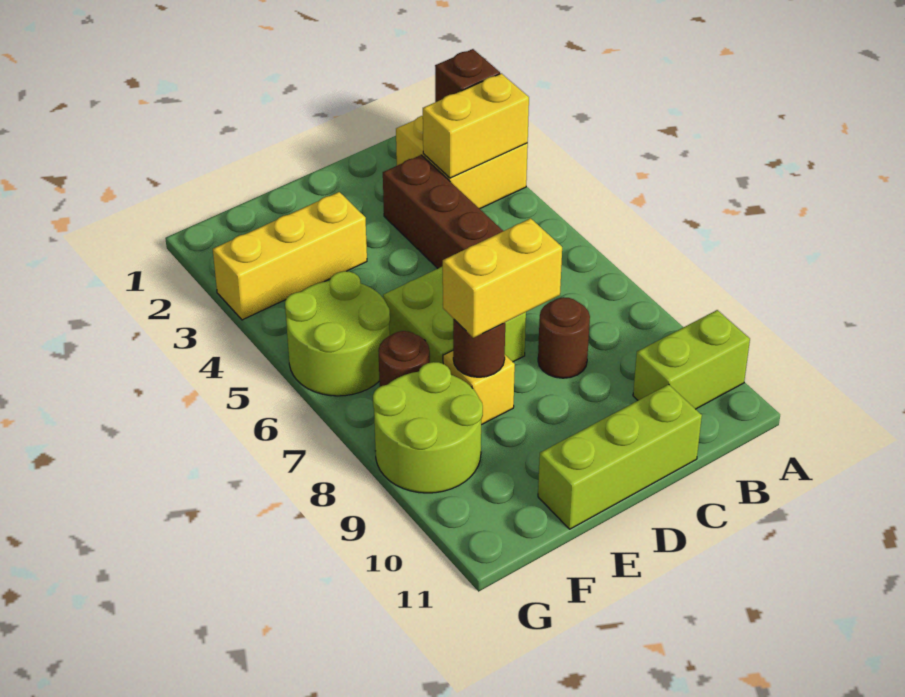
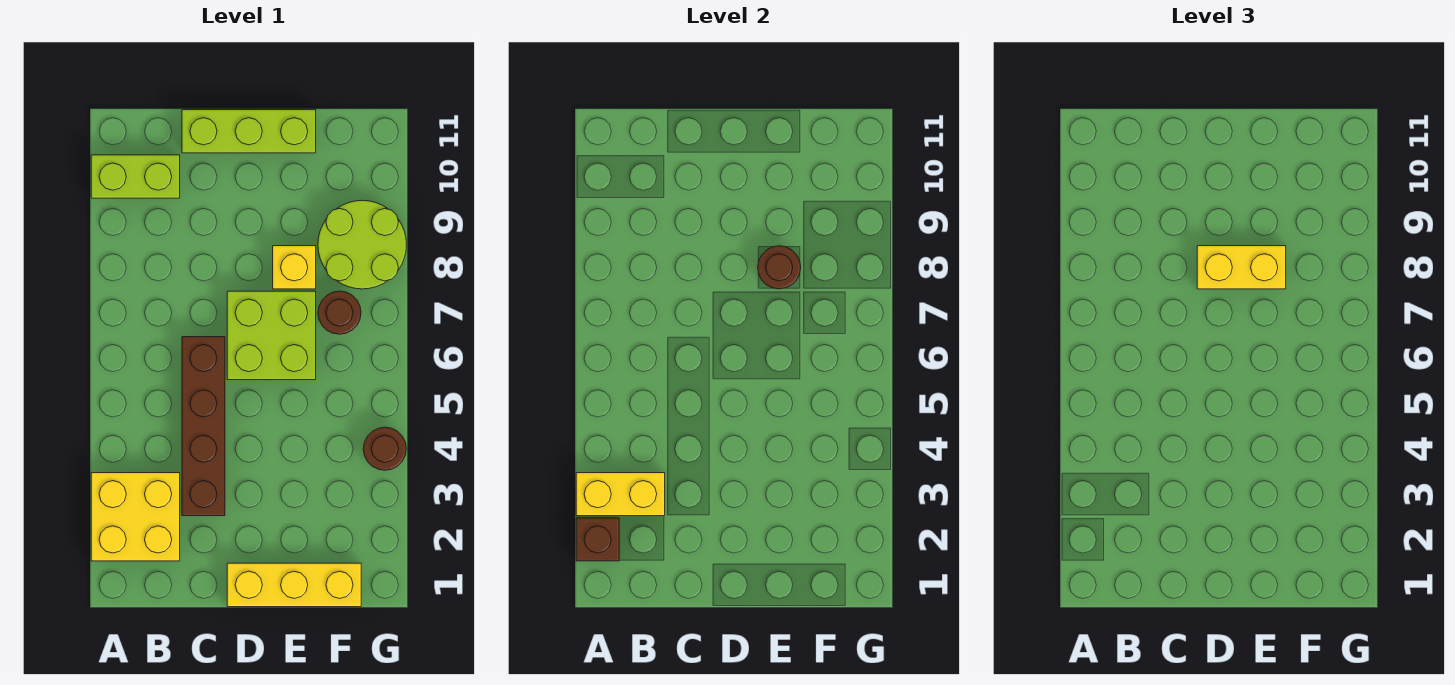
brown 1x1 round brick [538,297,590,378] -> brown 1x1 round brick moved to [363,427,406,470]
yellow 1x3 brick [213,192,367,320] -> yellow 1x3 brick moved to [227,563,361,607]
lime 2x2 round brick [285,271,390,396] -> none

